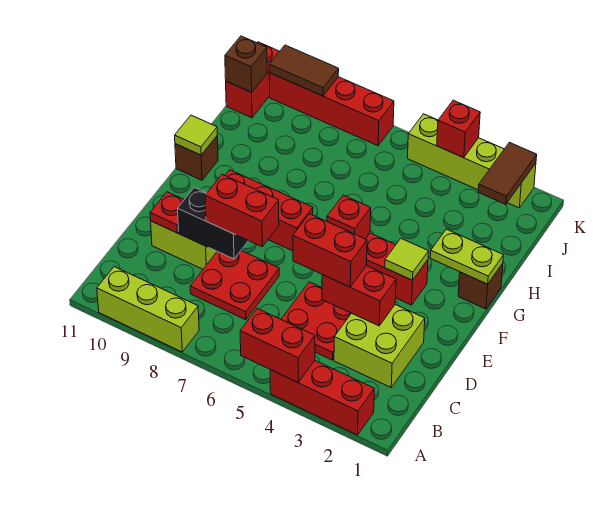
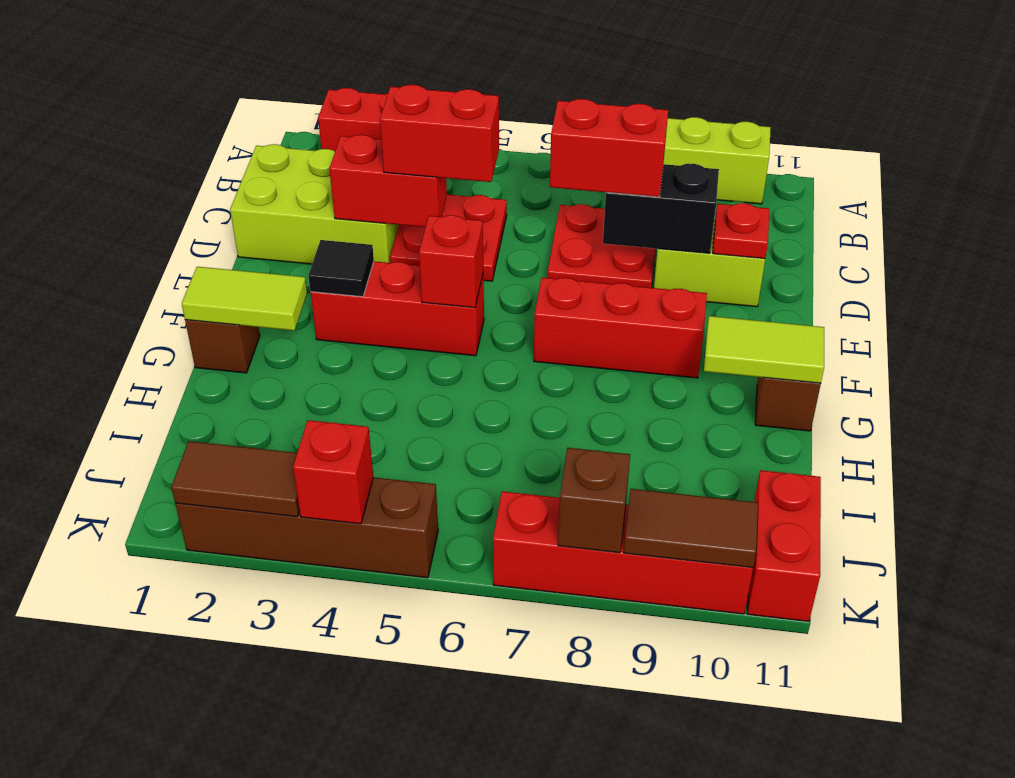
red 1x2 brick [240,309,315,382] -> none
lime 2x2 brick [334,305,425,387] -> lime 2x3 brick [230,144,399,264]
lime 1x1 tile [385,239,429,280] -> black 1x1 tile [308,240,374,297]
lime 1x2 plate [430,229,503,284] -> lime 1x2 tile [182,267,307,330]
lime 1x1 tile [175,115,217,155] -> lime 1x2 tile [704,316,824,383]
brown 1x2 tile [478,142,537,204] -> brown 1x2 tile turned to [171,441,300,517]
brown 1x1 brick [225,36,267,92] -> brown 1x1 brick moved to [558,448,630,553]
lime 1x4 brick [407,114,536,208] -> brown 1x4 brick [175,477,438,578]

